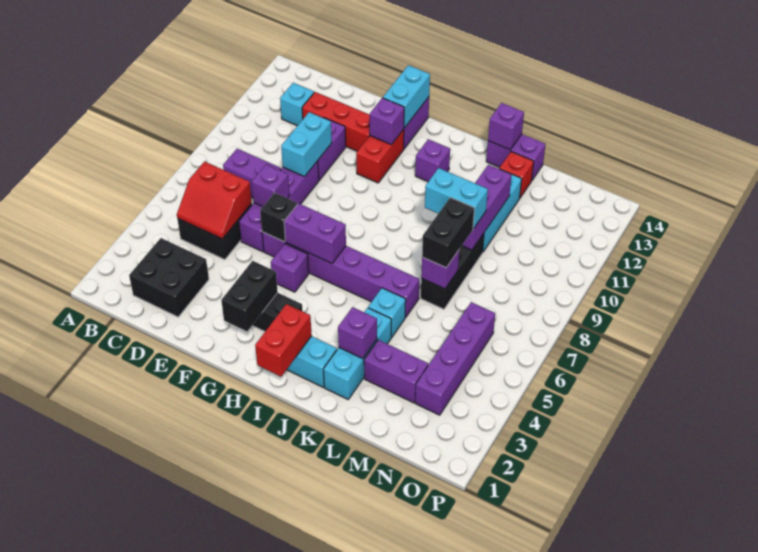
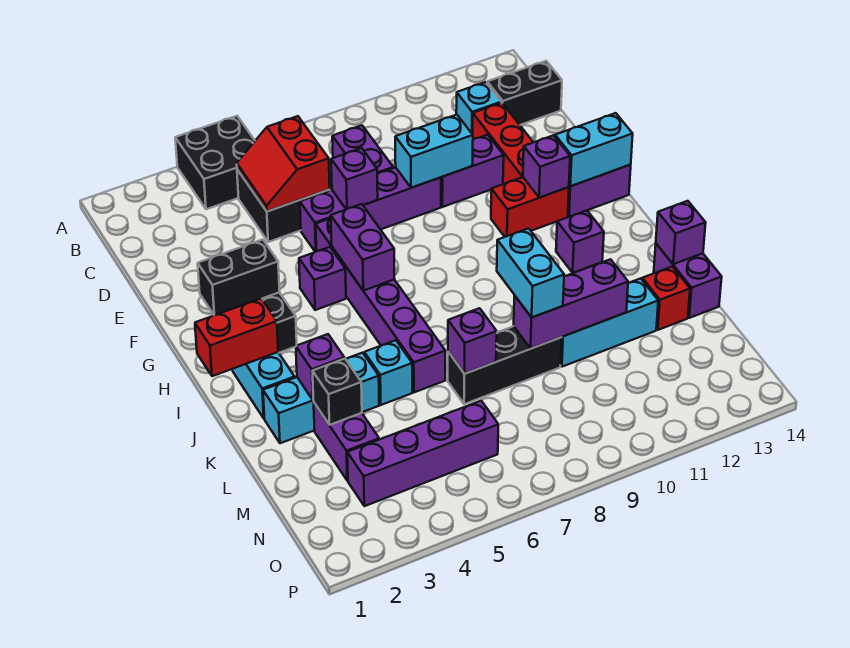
black 2x2 brick [129,238,209,317] -> black 2x2 brick moved to [175,116,255,209]
black 1x1 brick [260,193,297,242] -> black 1x1 brick moved to [313,359,362,425]
black 1x2 brick [422,198,474,268] -> black 1x2 brick moved to [487,61,562,125]

